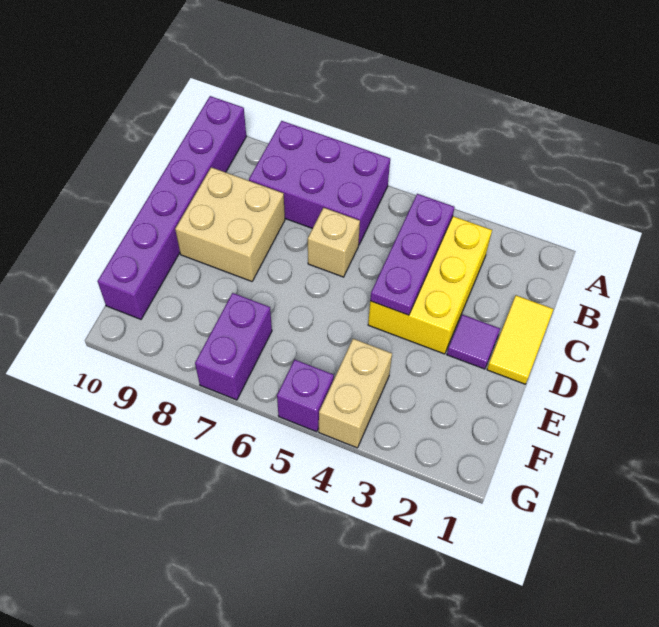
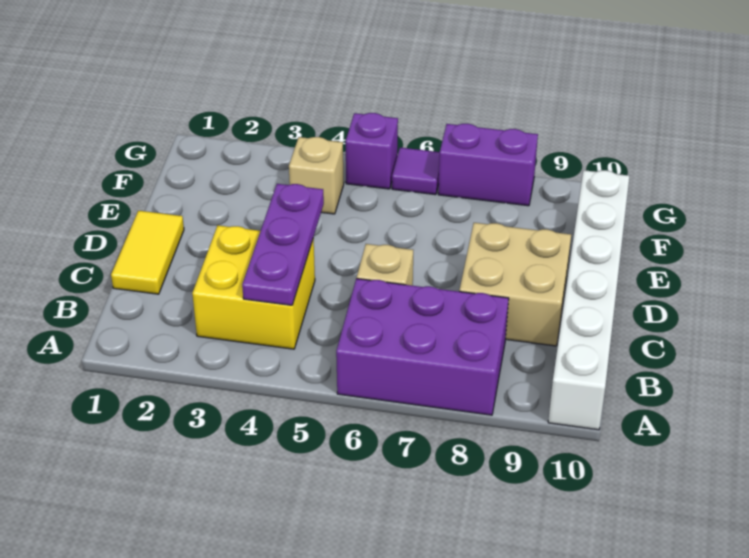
purple 1x6 brick [98,96,246,319] -> white 1x6 brick [548,170,629,430]
yellow 2x3 brick [368,216,492,354] -> yellow 2x2 brick [192,225,315,349]
purple 1x1 tile [447,315,500,369] -> purple 1x1 tile moved to [392,148,440,195]
tan 1x2 brick [319,339,392,448] -> tan 1x1 brick [289,137,344,214]
purple 1x2 brick [195,293,272,400] -> purple 1x2 brick turned to [438,124,538,206]

